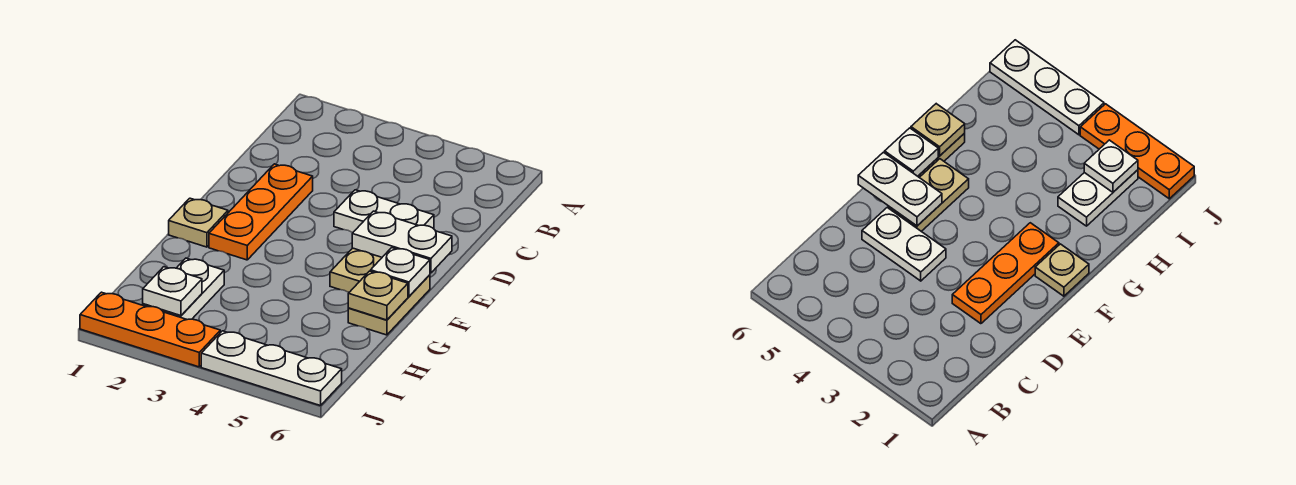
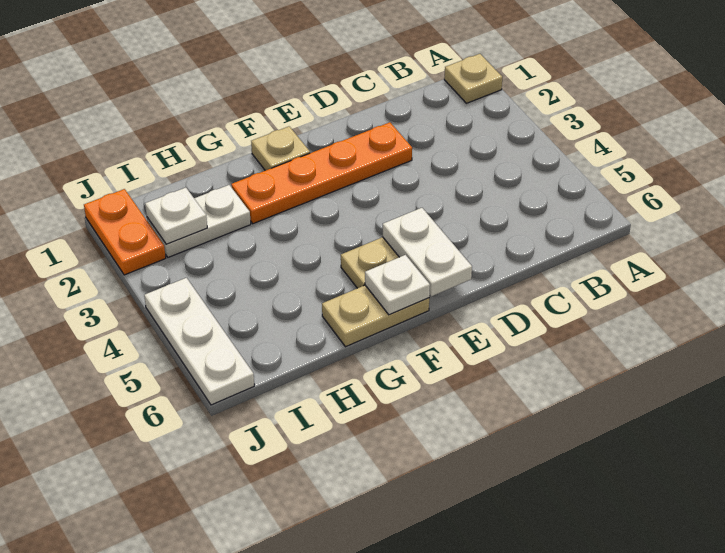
orange 1x3 plate [209,164,313,260] -> orange 1x4 plate [231,122,412,224]
white 1x2 plate [334,190,434,233] -> none
tan 1x1 plate [348,271,408,320] -> tan 1x1 plate moved to [444,54,502,103]
orange 1x3 plate [80,292,220,367] -> orange 1x2 plate [84,189,166,275]

